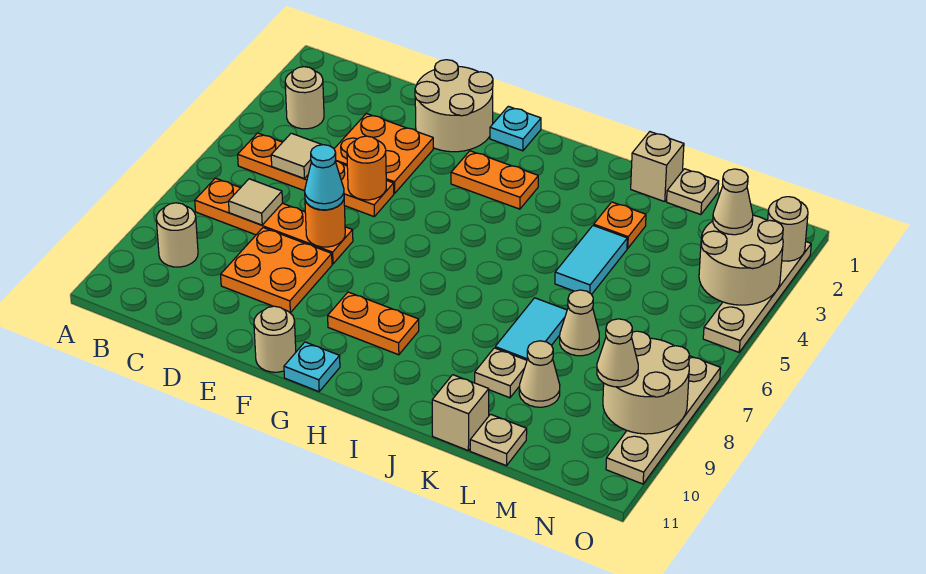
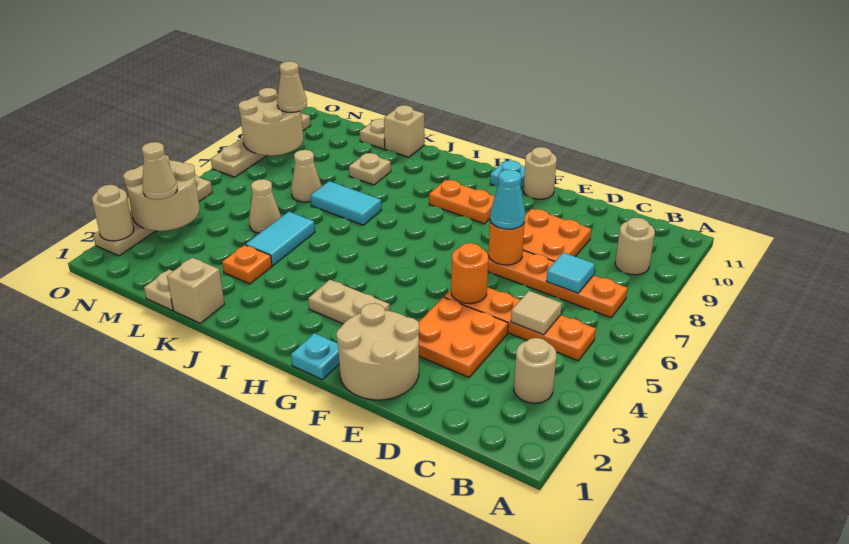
tan 1x1 tile [229,179,283,225] -> cyan 1x1 tile [546,253,595,293]
orange 1x2 plate [451,151,538,209] -> tan 1x2 plate [308,280,390,324]
cyan 1x2 tile [495,298,567,360] -> cyan 1x2 tile turned to [310,181,381,225]
tan 1x1 cone [519,341,560,407] -> tan 1x1 cone moved to [249,179,281,233]

